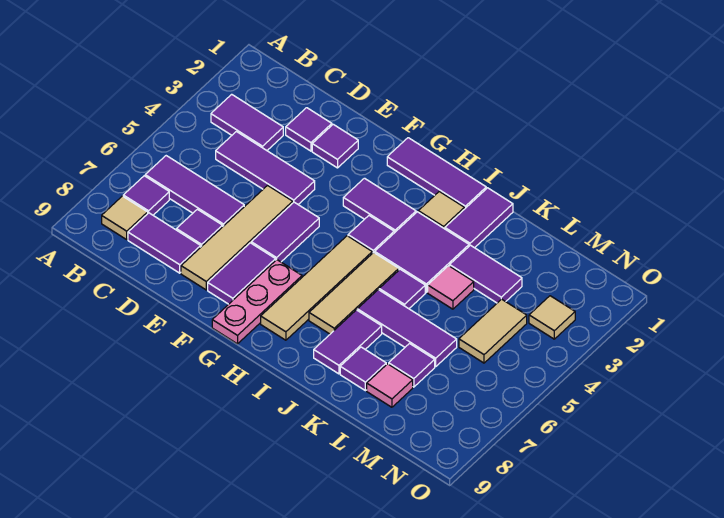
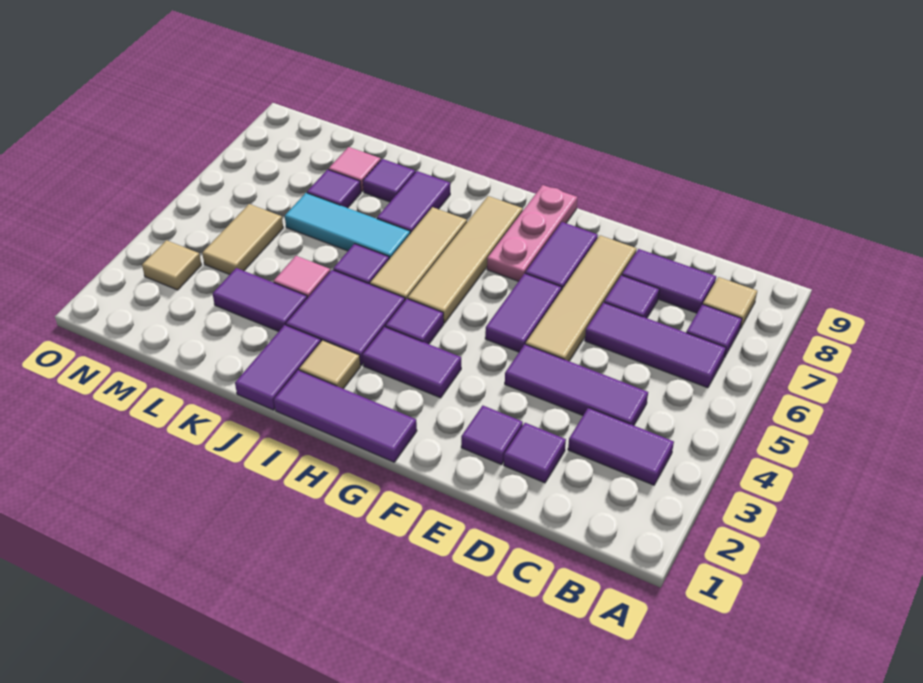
purple 1x3 tile [357,290,457,367] -> cyan 1x3 tile [285,193,410,259]

